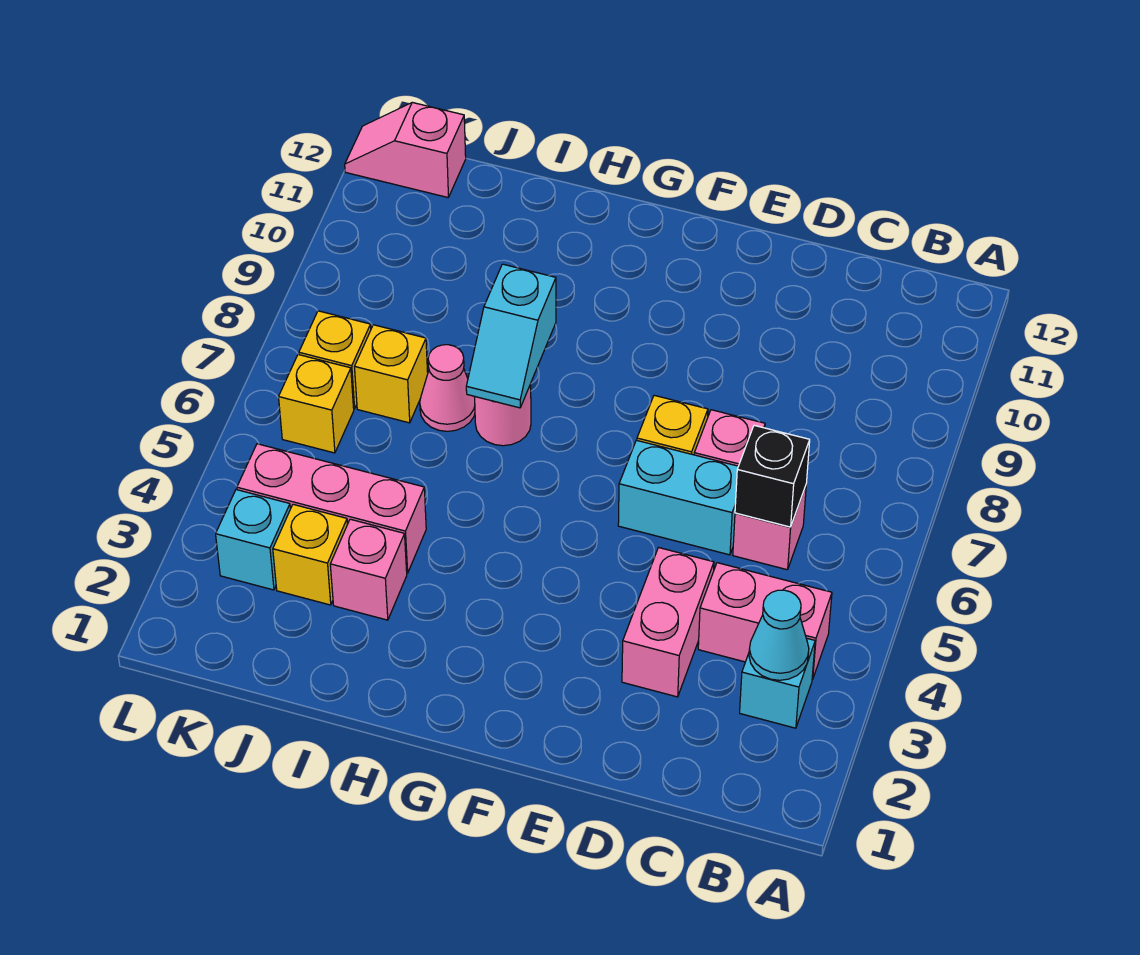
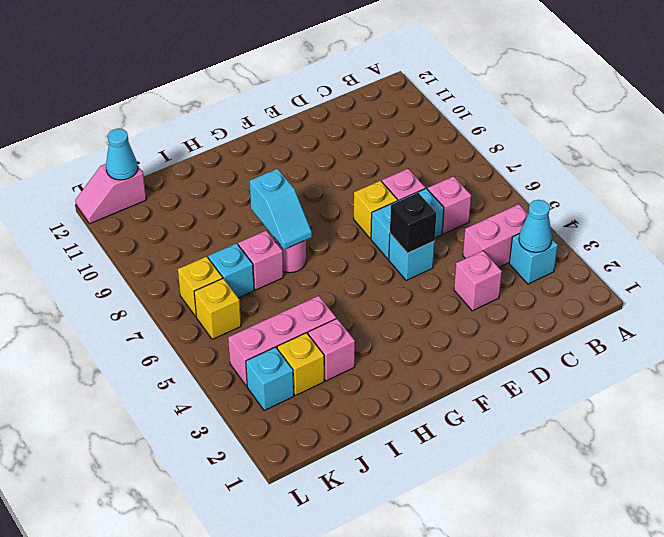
black 1x1 brick [735,425,810,527] -> black 1x1 brick moved to [390,193,436,253]
pink 1x2 brick [622,548,714,697] -> pink 1x1 brick [454,251,502,311]
none -> cyan 1x1 brick [389,234,435,281]
pink 1x1 cone [420,345,475,431] -> pink 1x1 brick [238,231,283,290]
yellow 1x1 brick [355,325,428,423] -> cyan 1x1 brick [208,243,254,298]
none -> cyan 1x1 cone [106,129,138,180]

